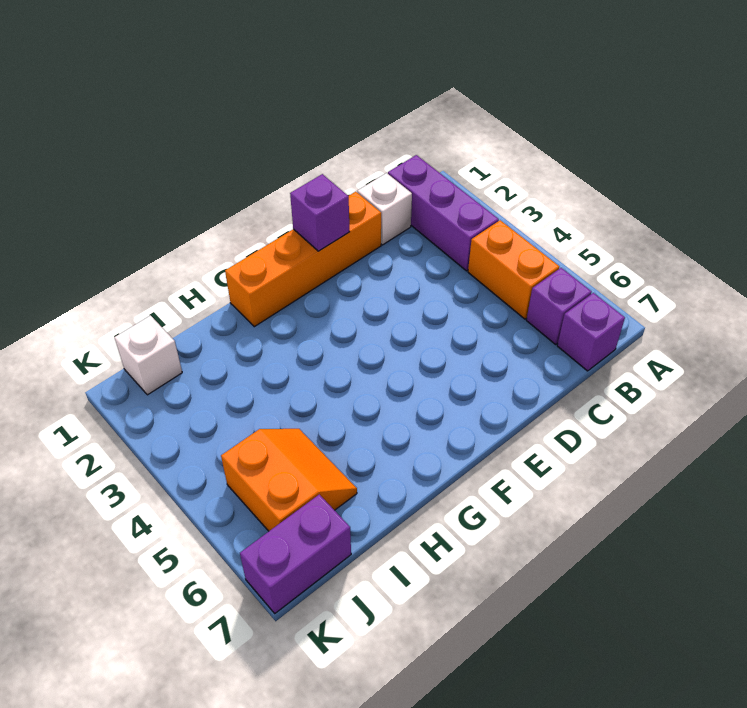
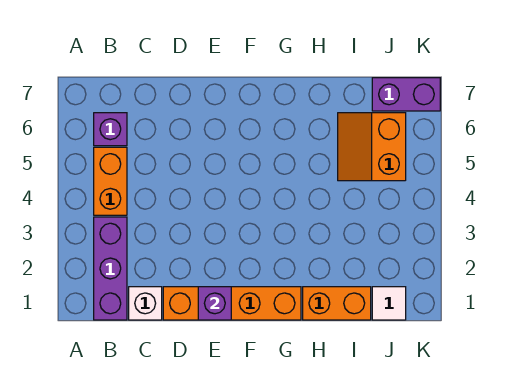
purple 1x1 brick [557,293,625,371] -> none
none -> orange 1x2 brick [303,287,371,320]
white 1x1 brick [114,316,182,395] -> white 1x1 tile [372,287,406,320]

